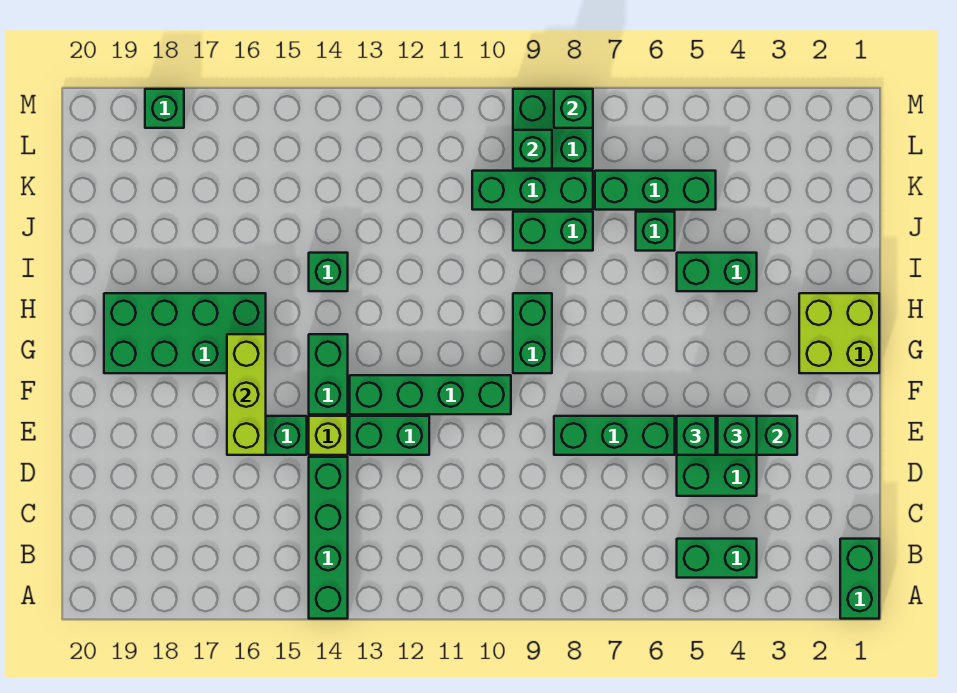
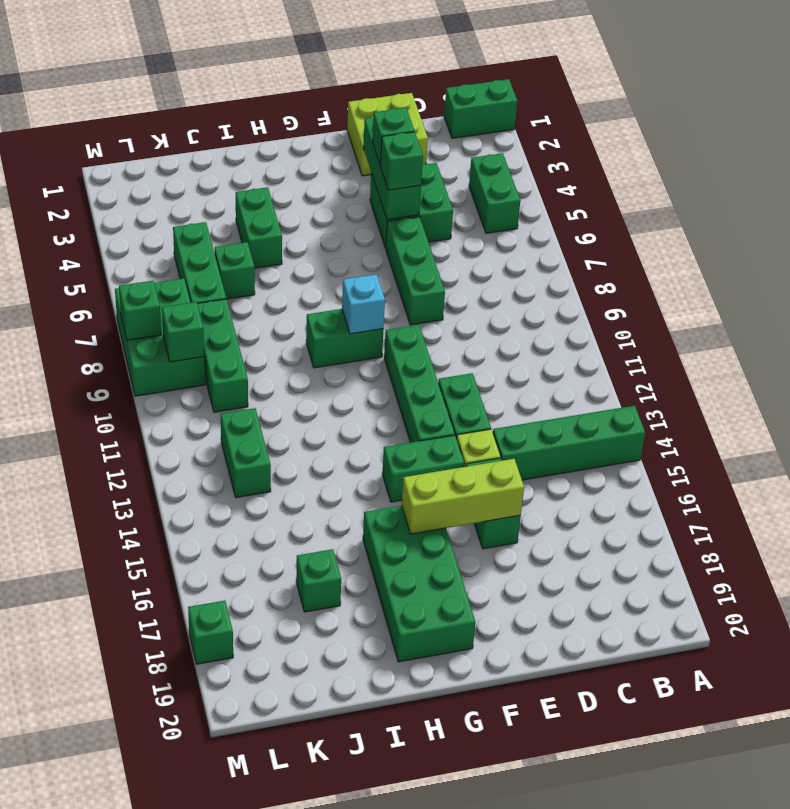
lime 2x2 brick [799,293,879,373] -> lime 2x2 brick moved to [347,93,428,176]
none -> cyan 1x1 brick [342,274,385,334]
green 1x1 brick [309,253,348,291] -> green 1x1 brick moved to [296,549,341,612]
green 1x2 brick [513,212,593,251] -> green 1x2 brick moved to [221,408,271,498]
green 2x2 brick [513,89,593,169] -> green 2x3 brick [115,278,205,396]

